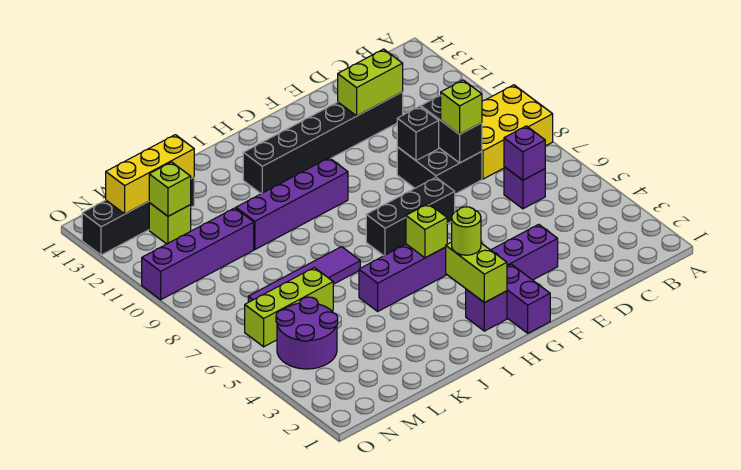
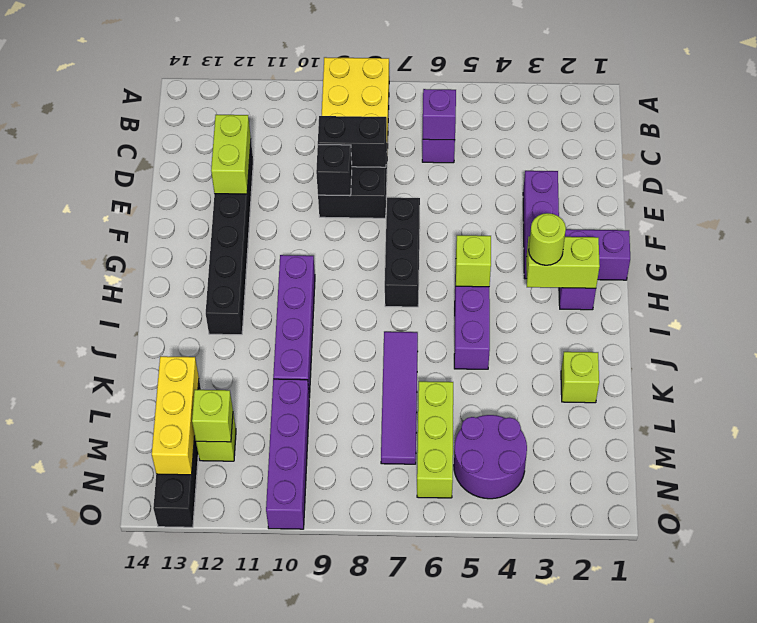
lime 1x1 brick [441,80,482,134] -> lime 1x1 brick moved to [561,352,599,403]

